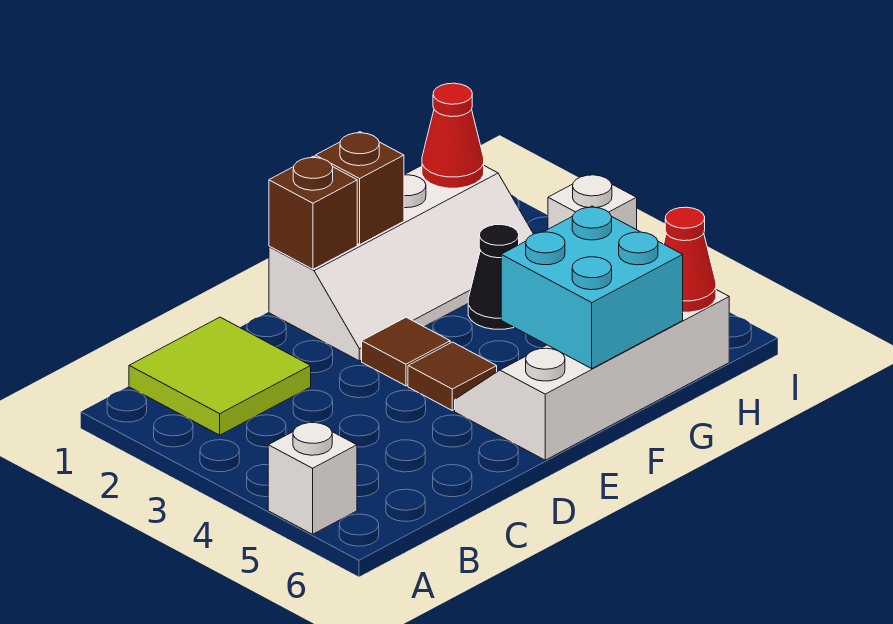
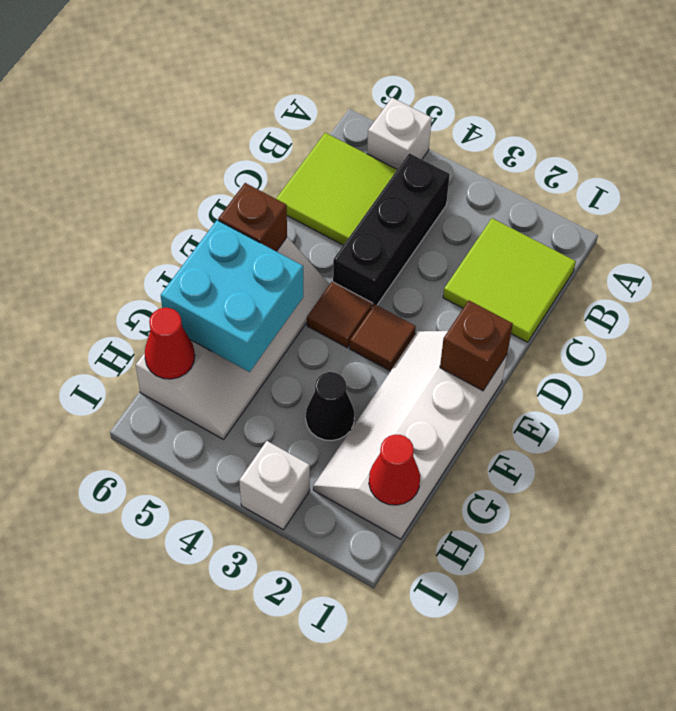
none -> black 1x3 brick [333,153,450,307]
none -> lime 2x2 tile [276,133,397,245]
brown 1x1 brick [315,132,404,245] -> brown 1x1 brick moved to [218,183,287,251]

